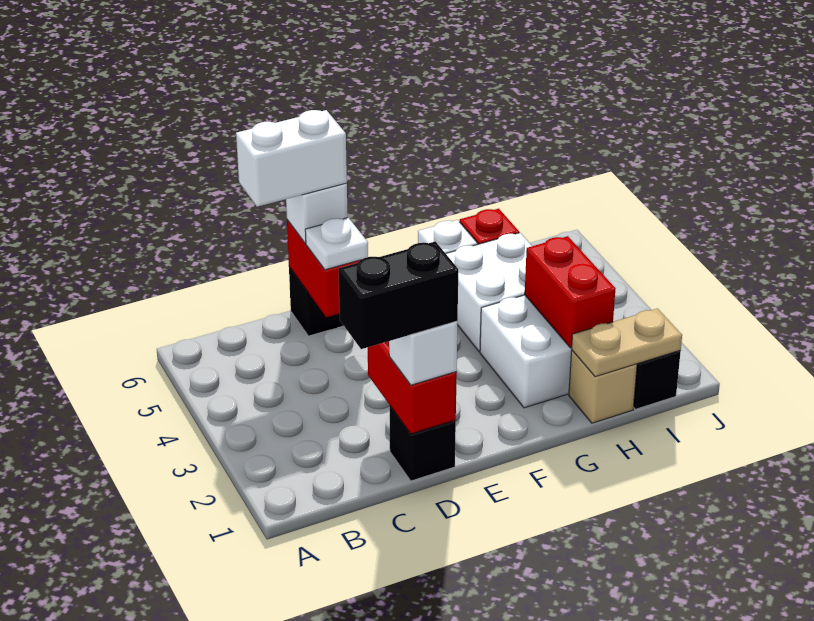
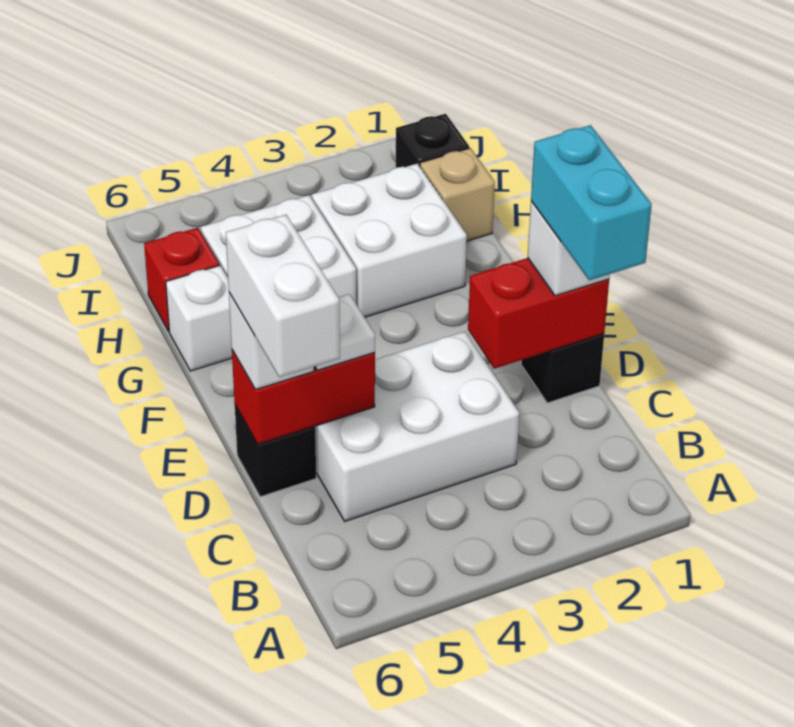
black 1x2 brick [338,242,458,349] -> cyan 1x2 brick [531,125,652,280]
none -> white 2x3 brick [315,332,519,521]
tan 1x2 plate [572,309,682,377] -> none
red 1x2 brick [525,236,616,348] -> none

